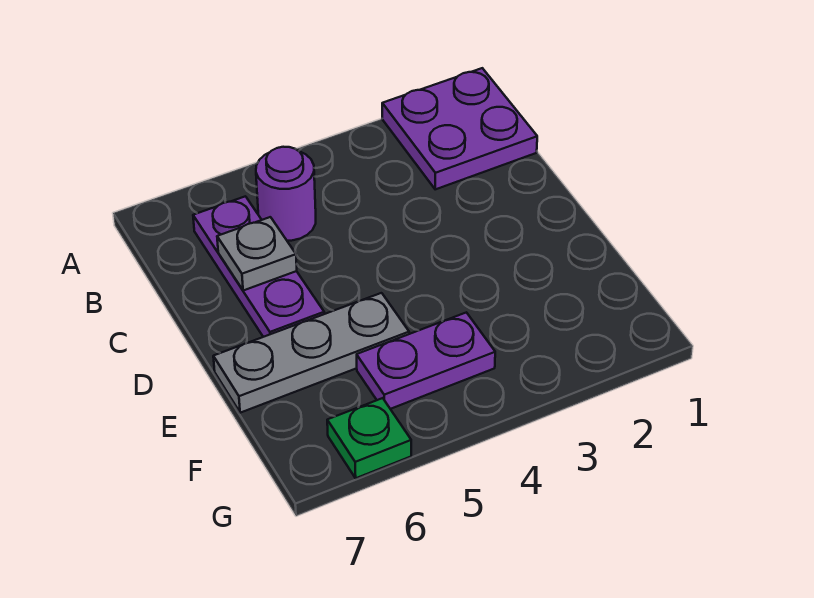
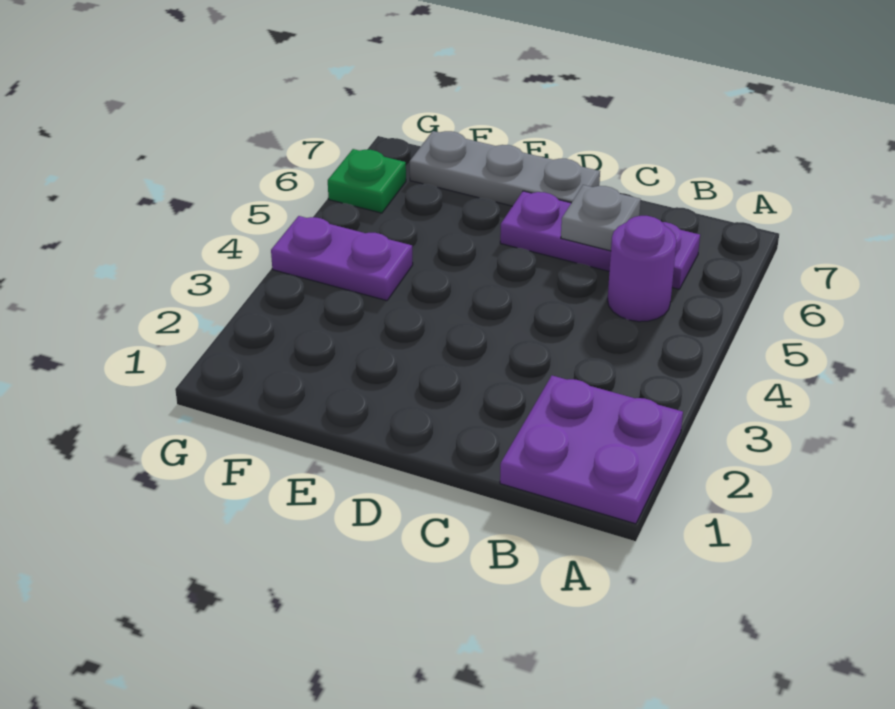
grey 1x3 plate [213,293,409,413] -> grey 1x3 plate turned to [410,131,600,206]
purple 1x2 plate [357,312,495,409] -> purple 1x2 plate turned to [271,216,413,301]

